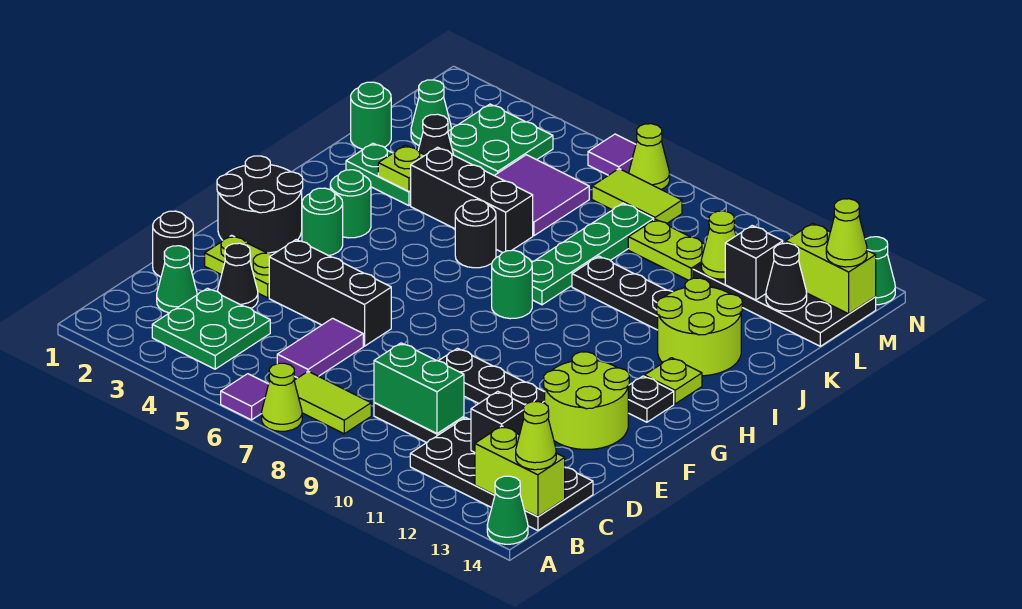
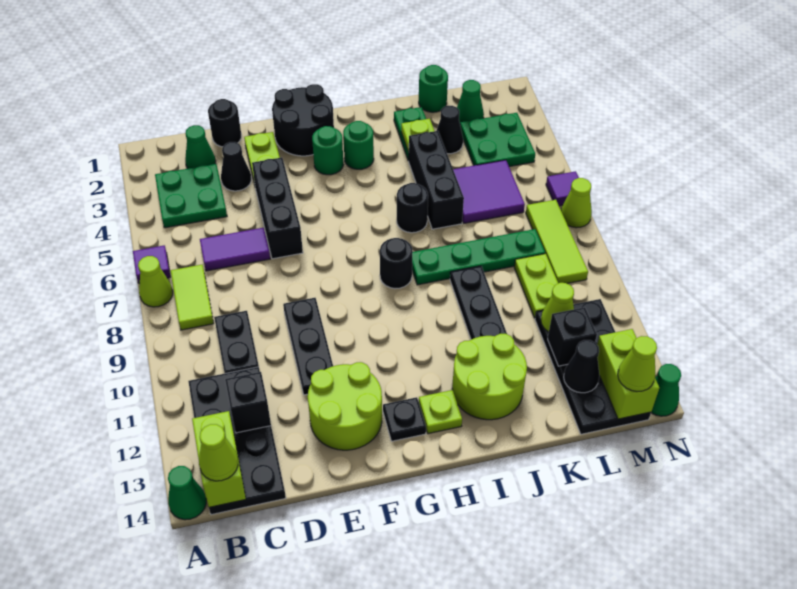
green 1x2 brick [374,343,464,433] -> none
green 1x1 round brick [492,250,532,319] -> black 1x1 round brick [380,238,413,289]
lime 1x2 tile [592,169,682,223] -> lime 1x3 tile [526,200,588,284]

